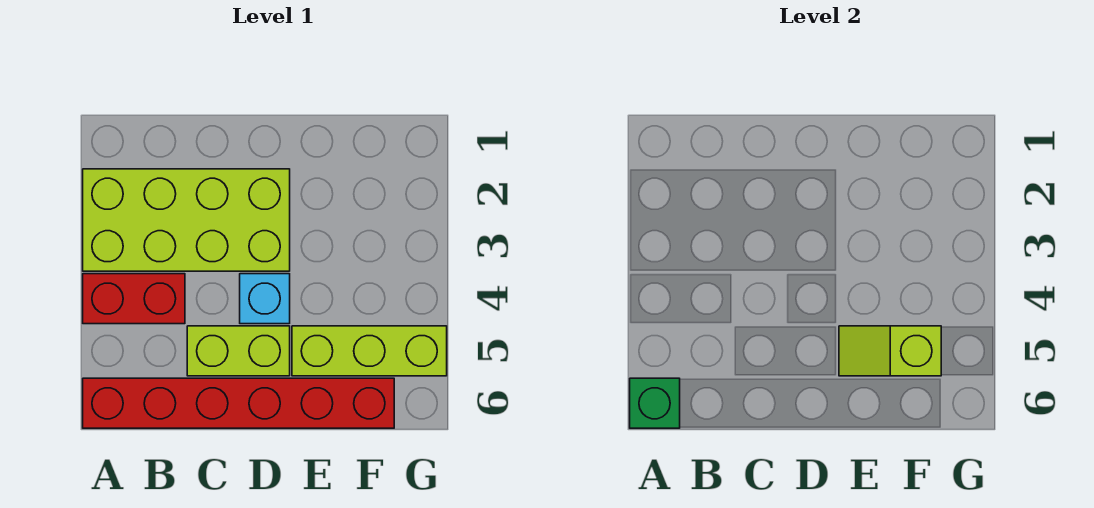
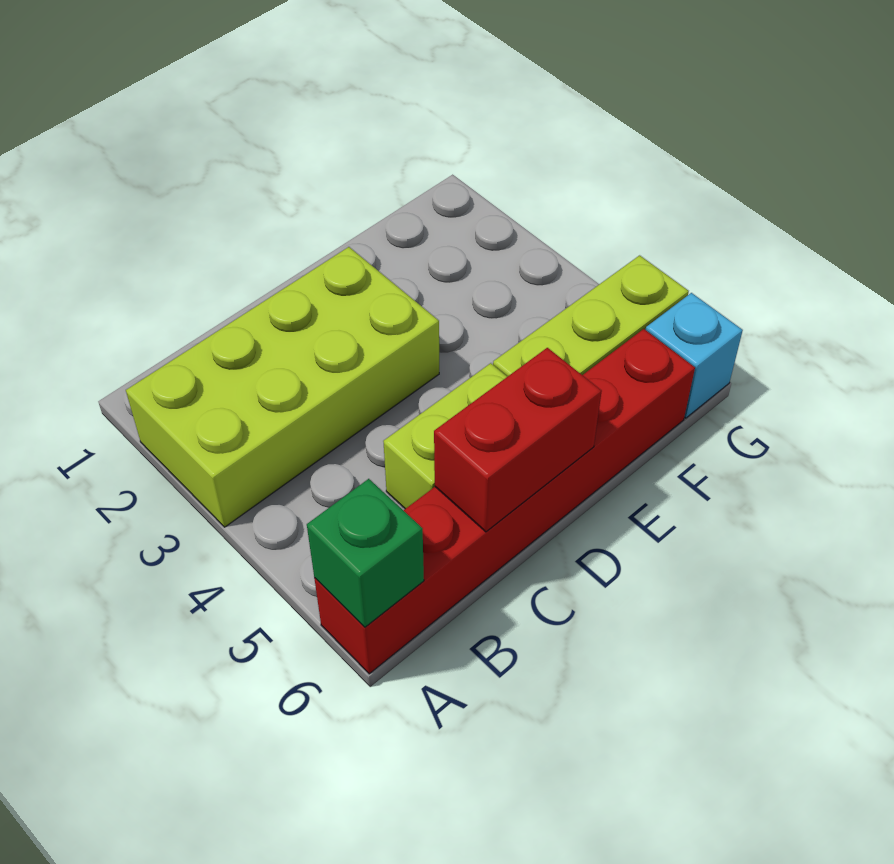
red 1x2 brick [83,274,185,324] -> red 1x2 brick moved to [434,348,602,532]
cyan 1x1 brick [240,274,290,324] -> cyan 1x1 brick moved to [646,293,743,418]
lime 1x2 slope [839,326,941,376] -> none

